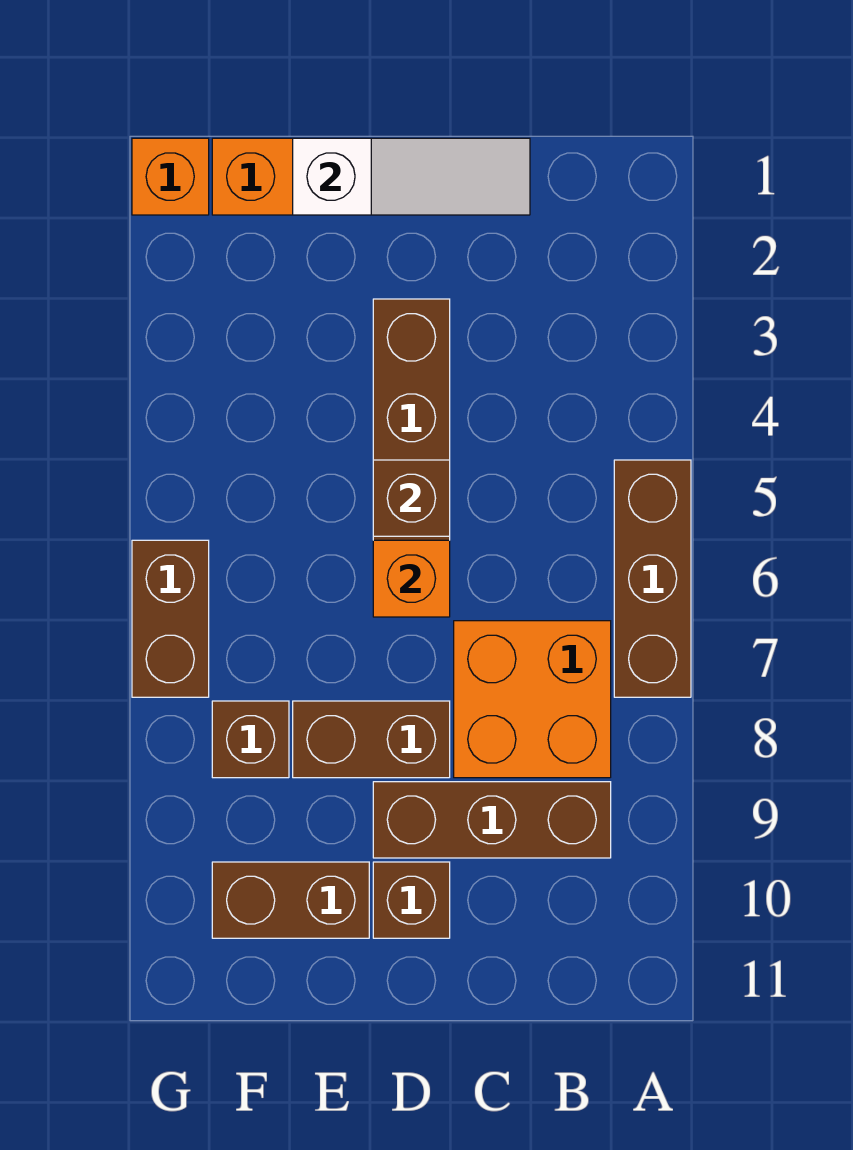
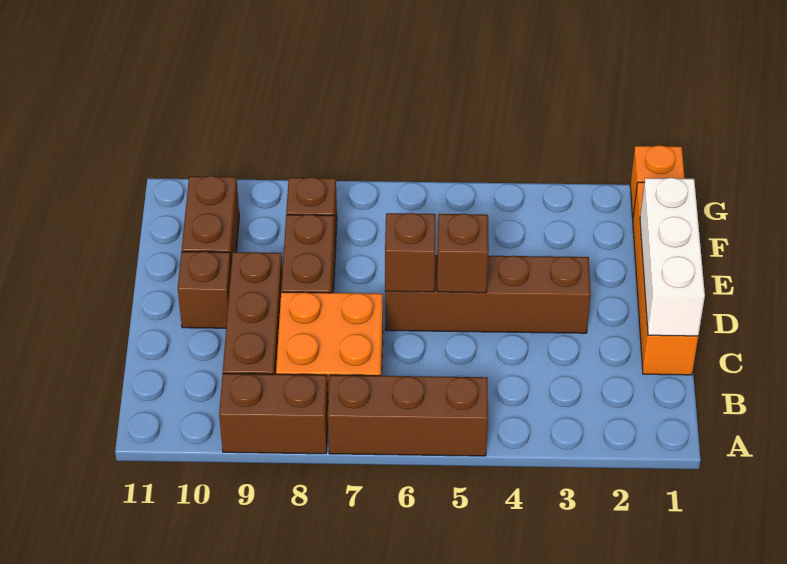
white 1x3 slope [293,138,530,215] -> white 1x3 brick [640,178,705,336]
orange 1x1 brick [373,540,450,617] -> brown 1x1 brick [385,213,436,292]
brown 1x2 brick [132,540,209,697] -> brown 1x2 brick moved to [219,374,328,454]

